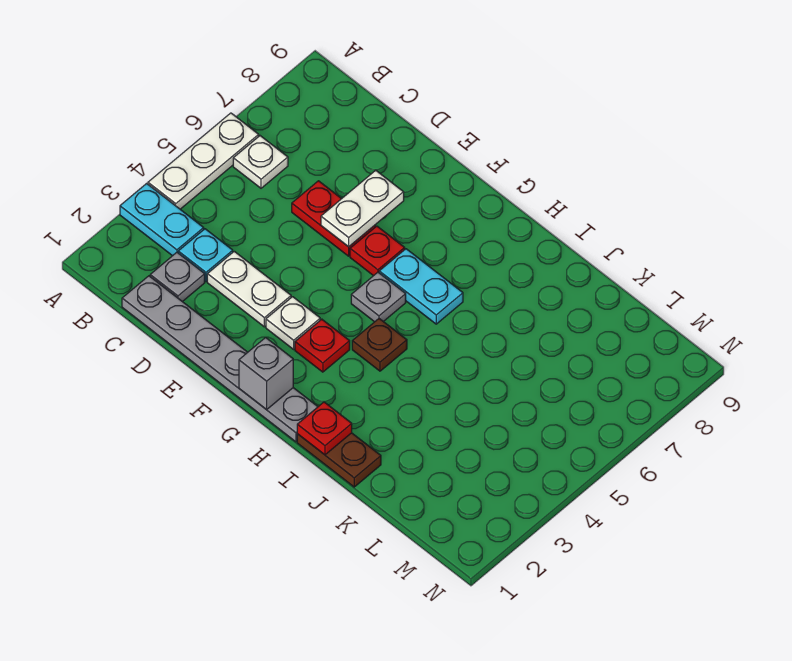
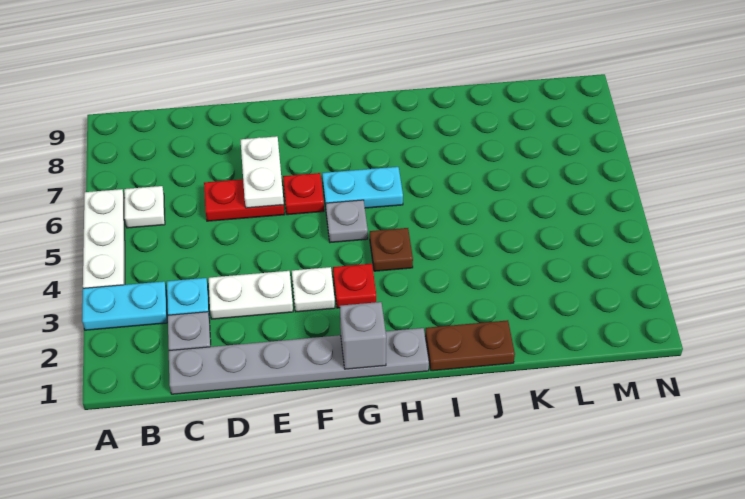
red 1x1 plate [297,402,352,455] -> none

